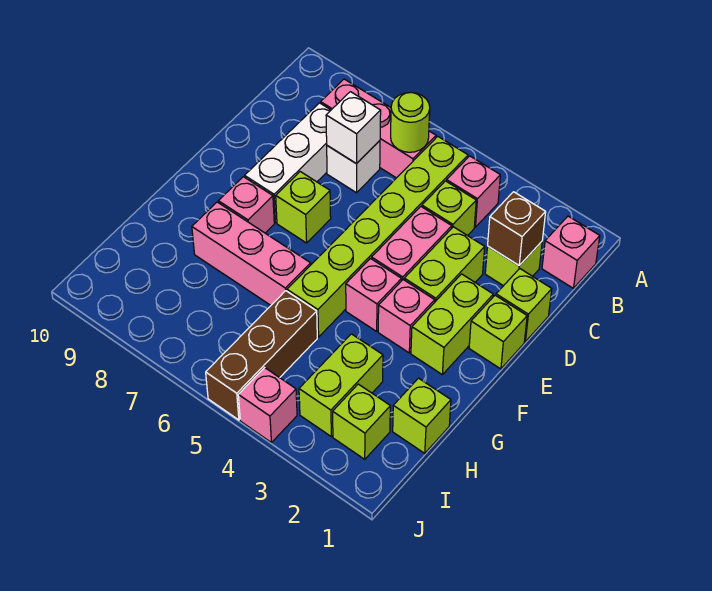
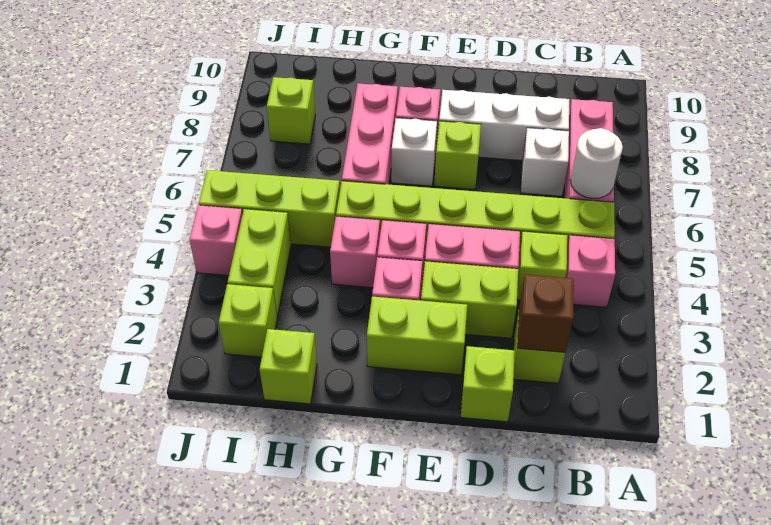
pink 1x1 brick [542,216,600,288] -> pink 1x1 brick moved to [330,216,380,288]
lime 1x1 round brick [391,92,430,152] -> white 1x1 round brick [570,128,623,199]
white 1x1 brick [326,92,381,164] -> white 1x1 brick moved to [391,118,437,186]
lime 1x1 brick [469,295,527,369] -> lime 1x1 brick moved to [267,77,315,144]
lime 1x2 brick [299,334,383,436] -> lime 1x2 brick turned to [228,209,291,317]
brown 1x3 brick [206,291,317,420] -> lime 1x3 brick [199,170,340,247]

